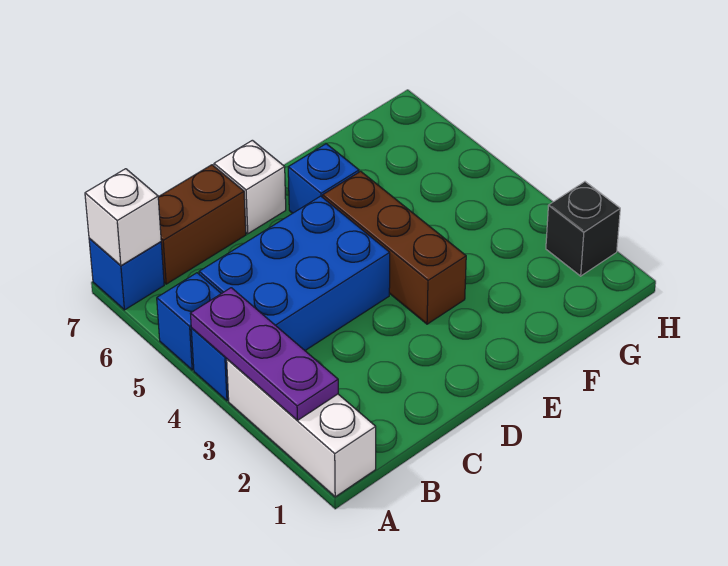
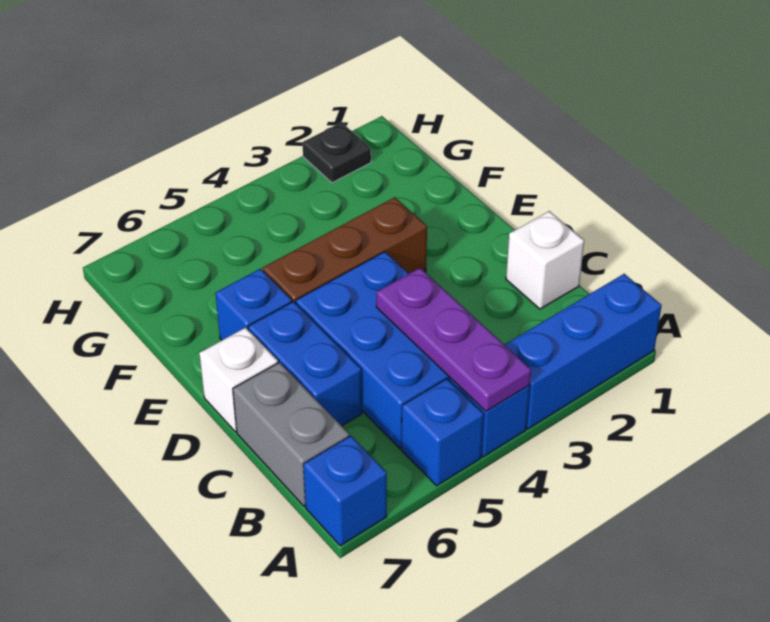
white 1x3 brick [227,359,376,497] -> blue 1x3 brick [505,274,662,429]
purple 1x3 plate [190,288,338,420] -> purple 1x3 plate turned to [376,268,531,411]
white 1x1 brick [85,169,161,266] -> white 1x1 brick moved to [506,211,584,309]
brown 1x2 brick [158,165,246,284] -> grey 1x2 brick [233,362,349,506]
none -> blue 1x2 brick [248,302,362,426]
black 1x1 brick [546,182,620,276] -> black 1x1 plate [302,122,371,183]

